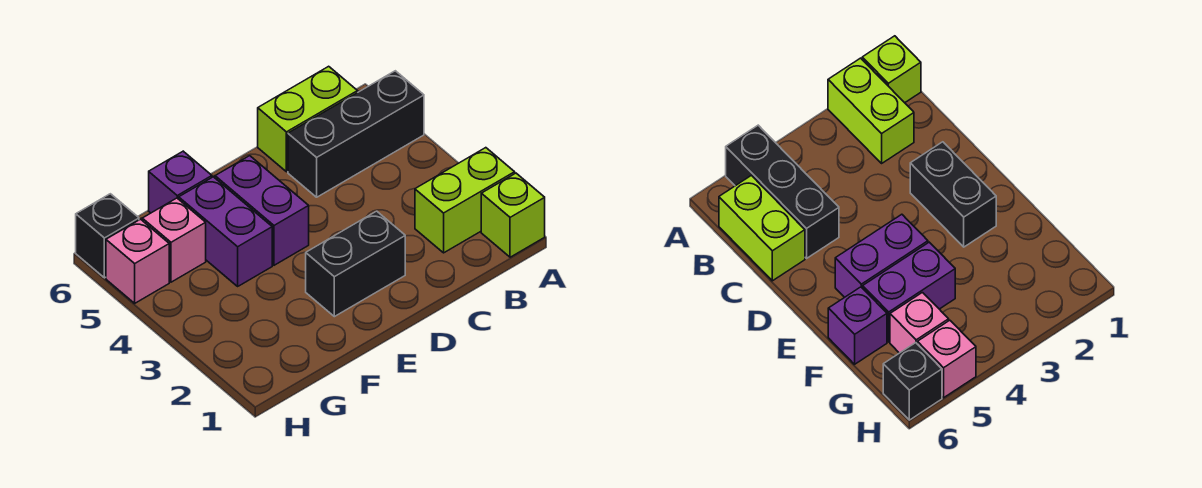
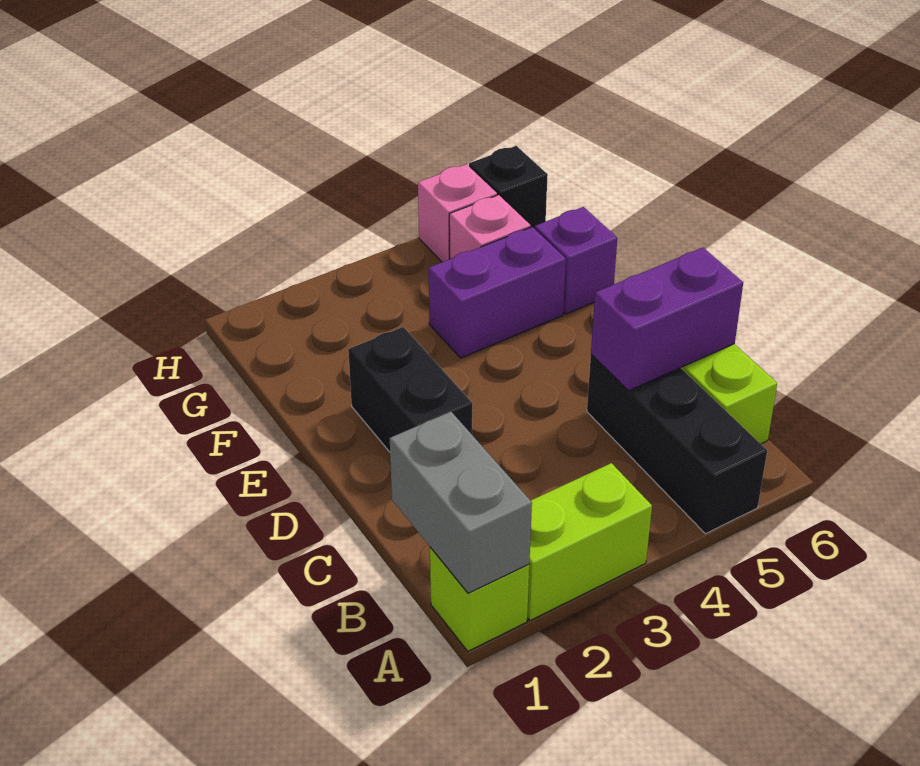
none -> grey 1x2 brick [390,412,532,593]
lime 1x2 brick [415,148,515,253] -> lime 1x2 brick turned to [527,463,652,621]
purple 1x2 brick [215,156,309,265] -> purple 1x2 brick moved to [591,248,743,391]

